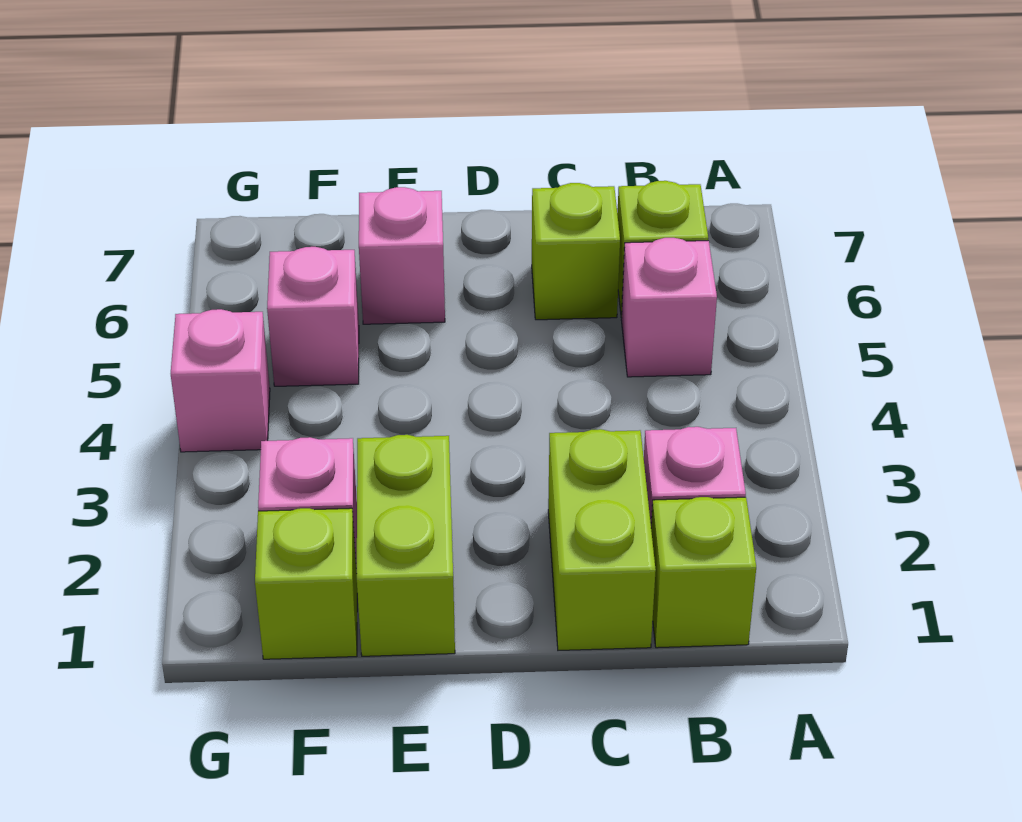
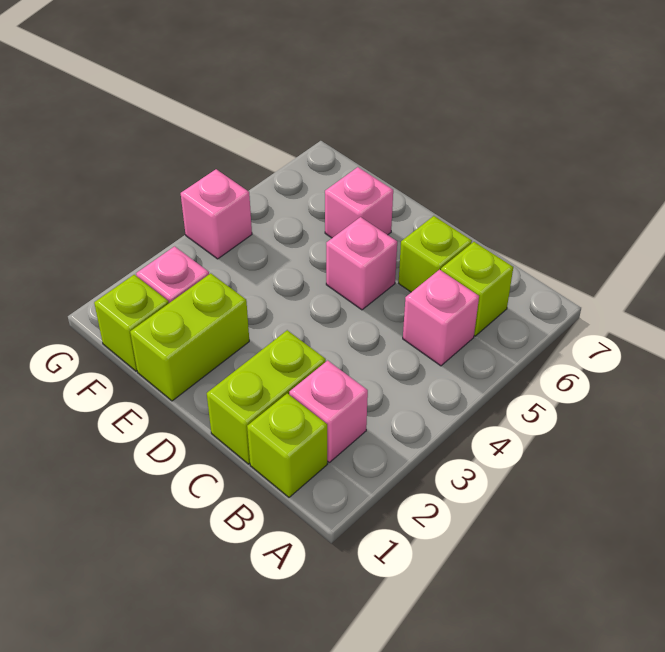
pink 1x1 brick [267,247,359,386] -> pink 1x1 brick moved to [326,217,397,310]

